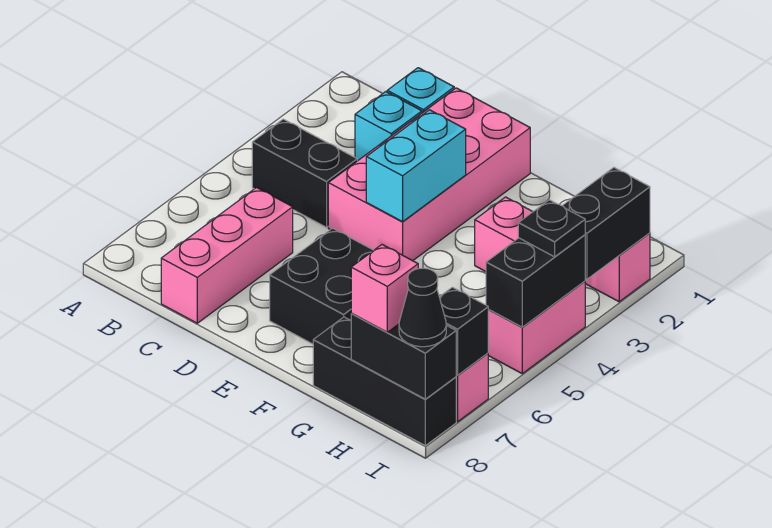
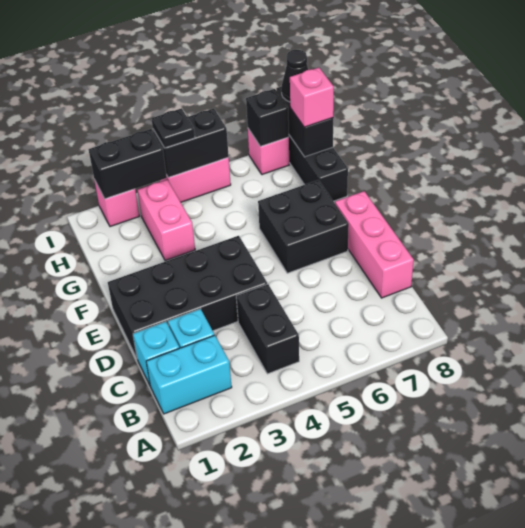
pink 1x3 brick [161,188,293,323] -> pink 1x3 brick turned to [335,191,414,298]
pink 2x4 brick [328,88,530,261] -> black 2x4 brick [108,236,267,358]
cyan 1x2 brick [366,110,466,222] -> cyan 1x2 brick moved to [146,335,232,414]

